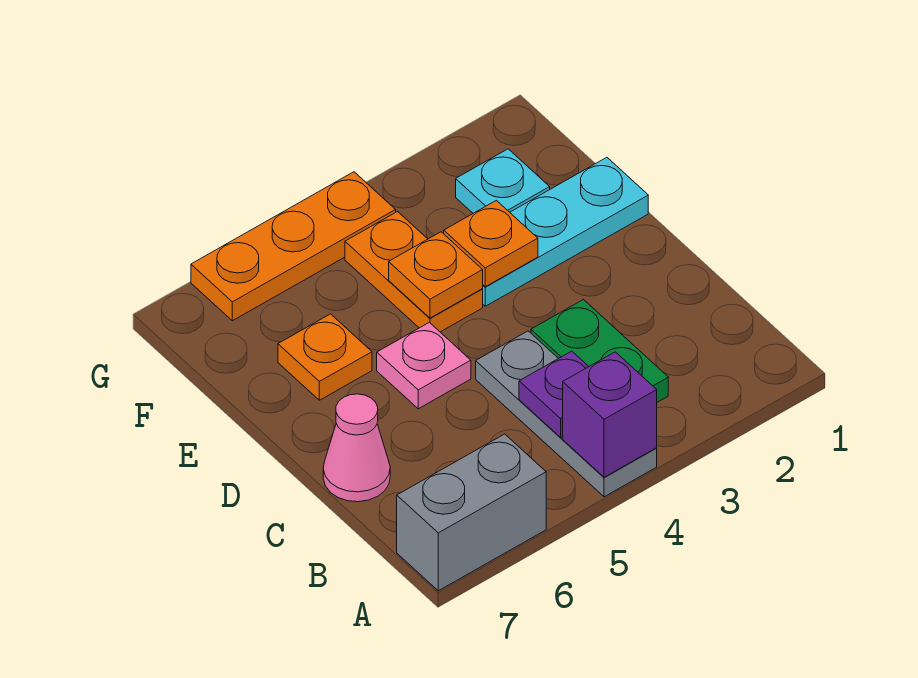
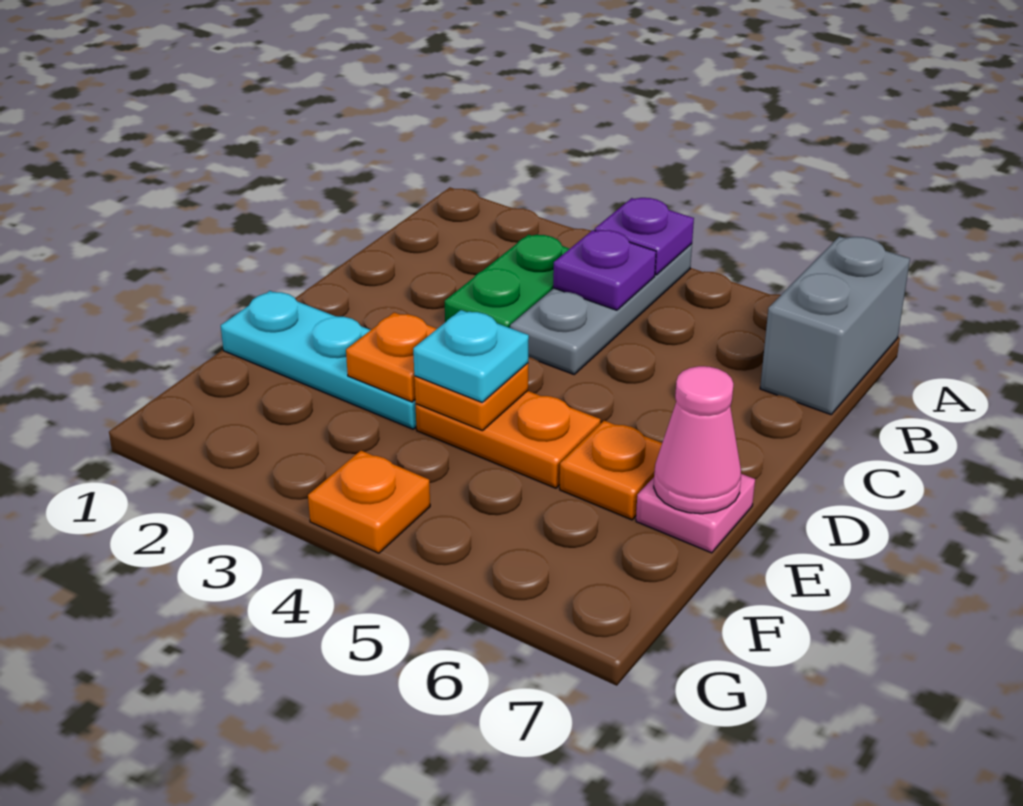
purple 1x1 brick [563,352,657,477] -> purple 1x1 plate [595,198,694,275]
grey 1x2 brick [397,434,546,591] -> grey 1x2 brick turned to [760,236,910,415]
pink 1x1 cone [323,394,390,502] -> pink 1x1 cone moved to [654,366,741,514]
pink 1x1 plate [377,322,471,409] -> pink 1x1 plate moved to [636,474,755,553]
orange 1x2 plate [345,212,483,332] -> orange 1x2 plate turned to [416,391,601,488]
cyan 1x1 plate [456,149,550,213] -> cyan 1x1 plate moved to [413,310,529,402]
orange 1x3 plate [191,172,396,321] -> orange 1x1 plate [308,451,430,553]

